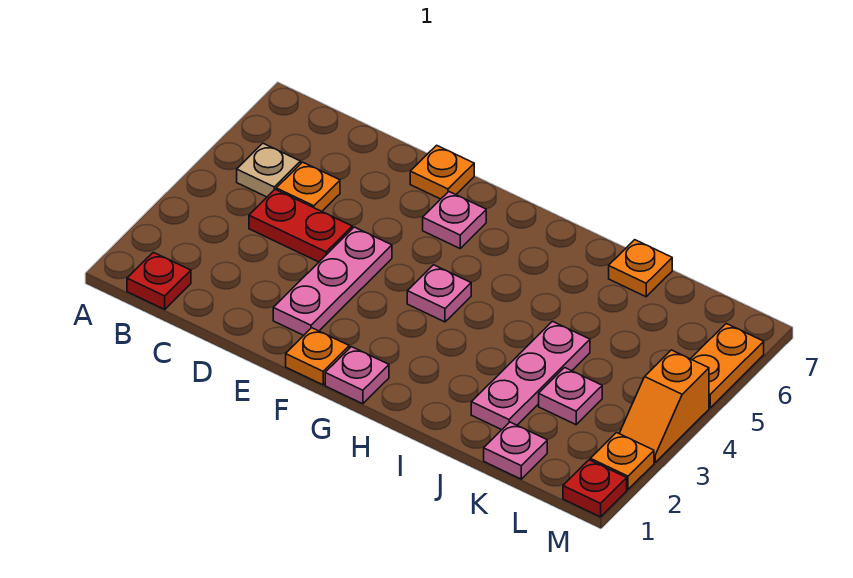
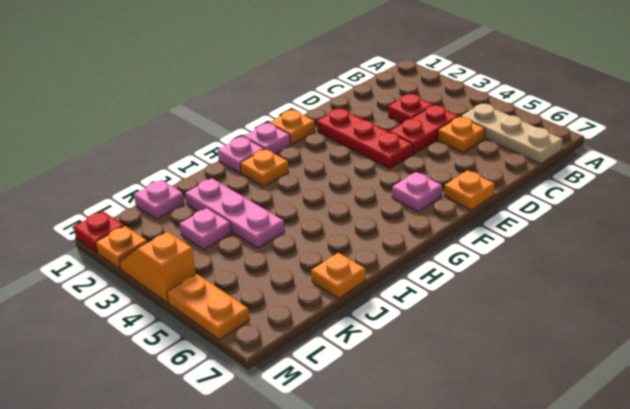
red 1x1 plate [127,252,191,309] -> red 1x1 plate moved to [388,94,433,123]
tan 1x1 plate [237,143,301,197] -> tan 1x3 plate [461,104,562,164]
pink 1x3 plate [273,227,392,335] -> red 1x3 plate [317,108,413,168]
pink 1x1 plate [407,265,471,322] -> pink 1x1 plate moved to [218,137,264,173]
none -> orange 1x1 plate [240,149,289,186]

